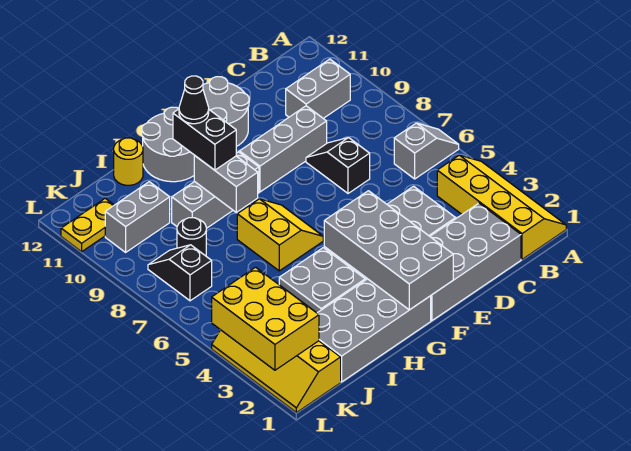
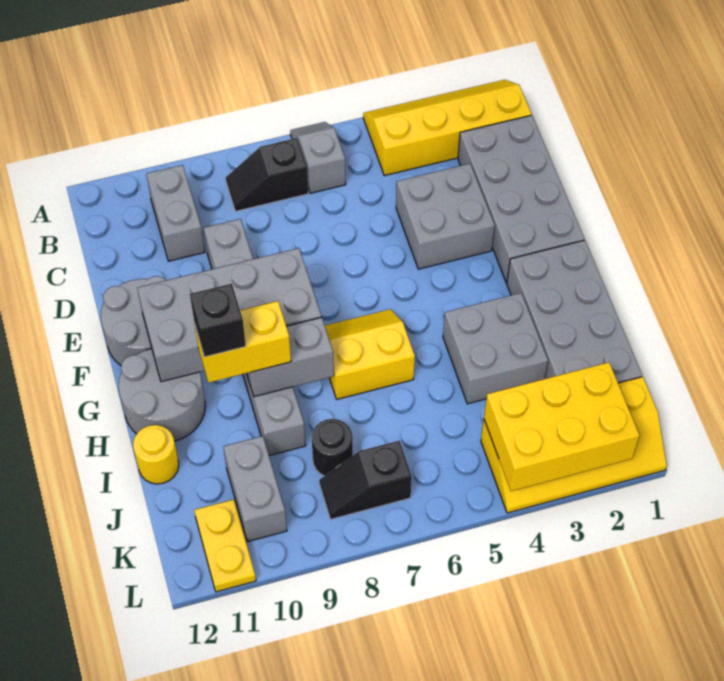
black 1x2 slope [306,138,370,193] -> black 1x2 slope moved to [226,138,308,211]
grey 2x4 brick [324,191,453,310] -> grey 2x4 brick moved to [137,248,321,382]
black 1x2 brick [173,109,236,170] -> yellow 1x2 brick [195,301,291,383]
black 1x1 cone [179,76,209,124] -> black 1x1 brick [190,284,246,357]

